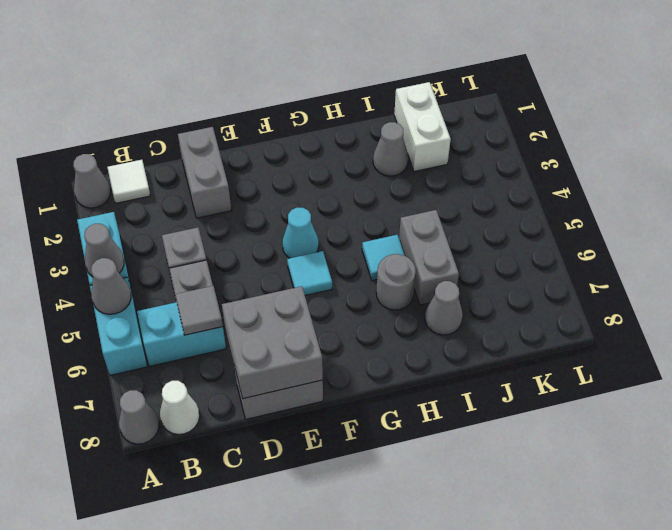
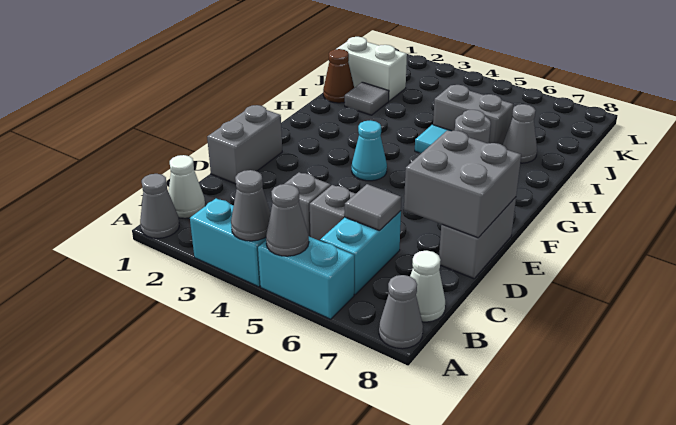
white 1x1 tile [107,160,150,203] -> white 1x1 cone [169,155,205,218]
grey 1x2 brick [178,127,231,218] -> grey 1x2 brick turned to [207,105,282,184]
cyan 1x1 tile [287,251,332,295] -> none
none -> brown 1x1 cone [323,49,354,103]
grey 1x1 cone [373,122,408,176] -> grey 1x1 tile [345,82,389,115]

